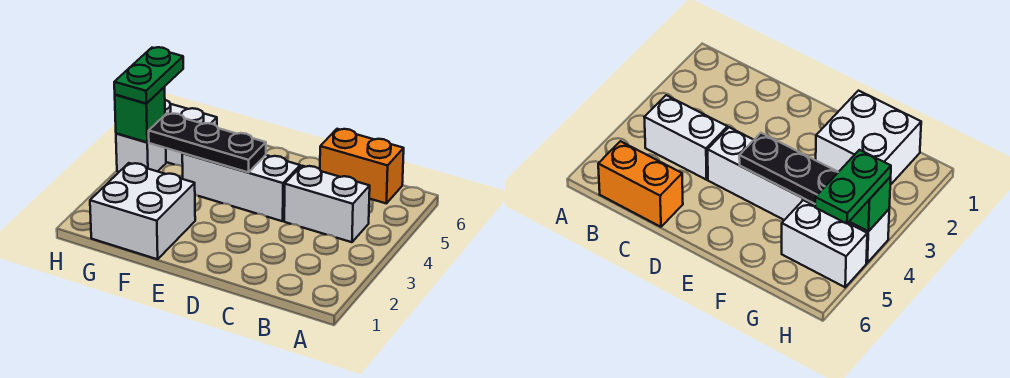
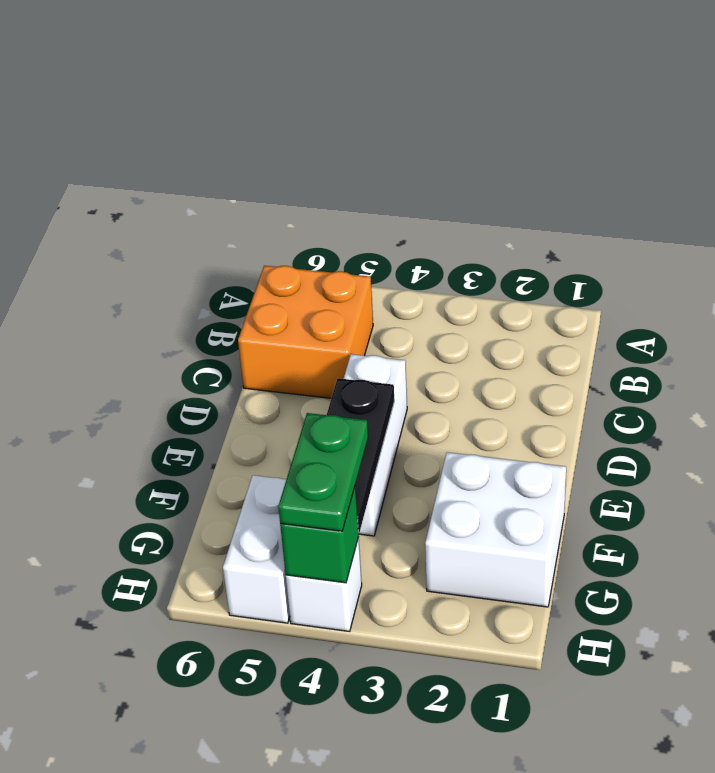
white 1x2 brick [284,166,370,242] -> none
orange 1x2 brick [320,129,404,204] -> orange 2x2 brick [238,266,373,398]
green 1x2 plate [114,47,183,104] -> green 1x2 plate turned to [278,413,368,531]

